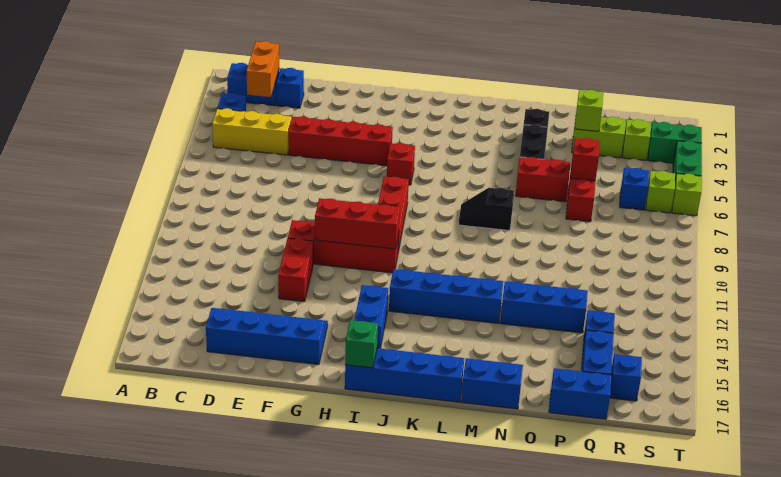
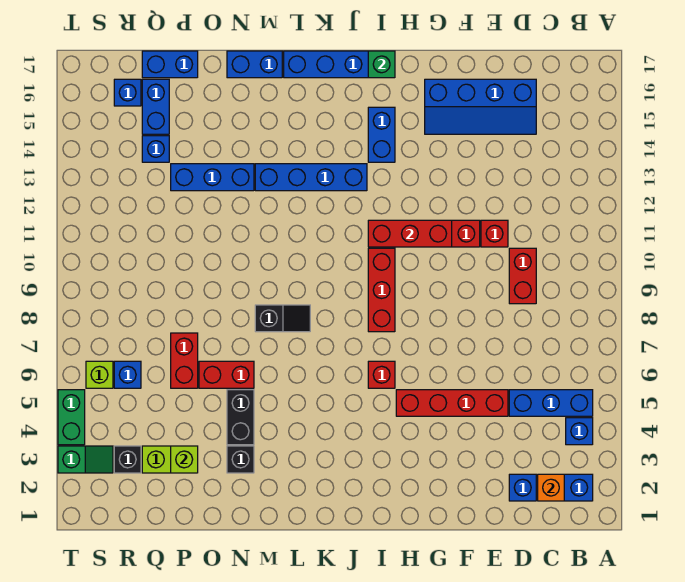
yellow 1x3 brick [212,108,291,155] -> blue 1x3 brick [509,390,593,416]
orange 1x2 brick [246,41,279,97] -> orange 1x1 brick [538,474,564,501]
red 1x2 brick [278,238,313,302] -> red 1x2 brick moved to [509,248,536,304]
red 1x1 brick [570,138,600,181] -> red 1x1 brick moved to [481,220,508,247]
lime 1x1 brick [622,119,651,160] -> black 1x1 brick [114,446,141,473]
green 1x2 brick [648,122,702,163] -> green 1x2 slope [58,446,113,473]
lime 1x1 brick [672,174,702,216] -> none

